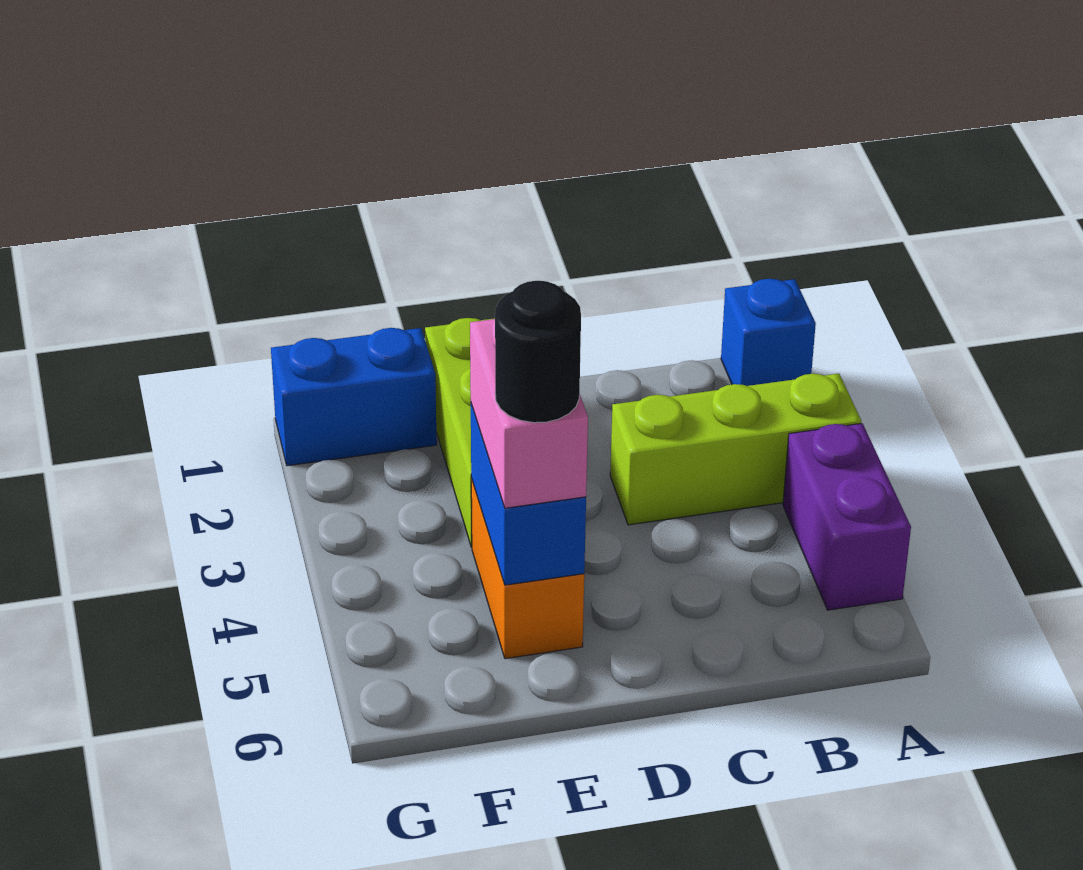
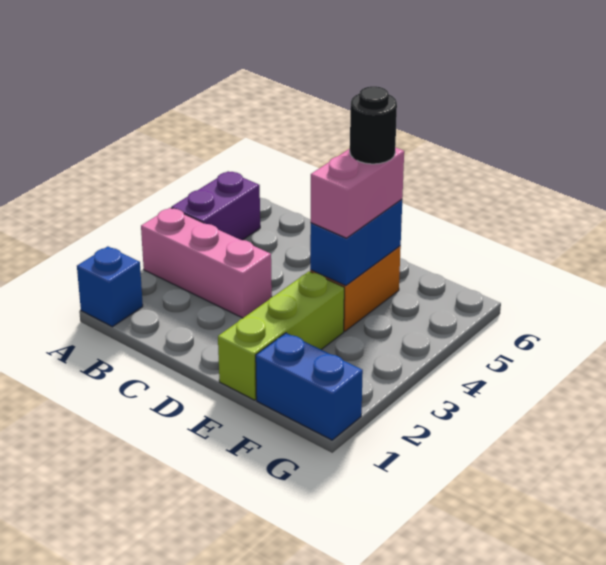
lime 1x3 brick [610,374,861,525] -> pink 1x3 brick [141,208,272,318]

